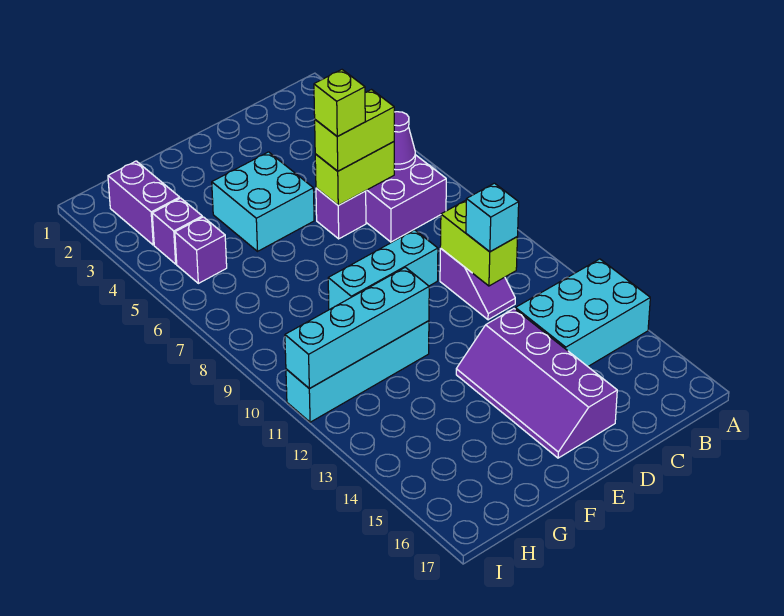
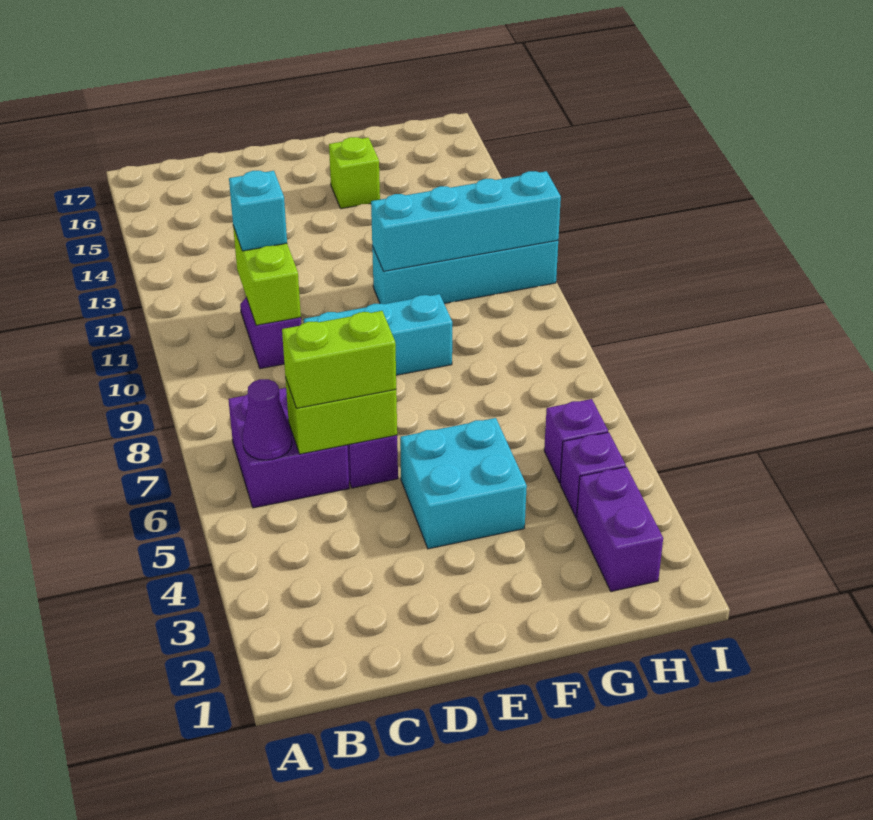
cyan 2x3 brick [515,259,650,366] -> none
lime 1x1 brick [314,70,365,136] -> lime 1x1 brick moved to [329,137,380,209]
purple 2x4 slope [456,309,617,458] -> none

